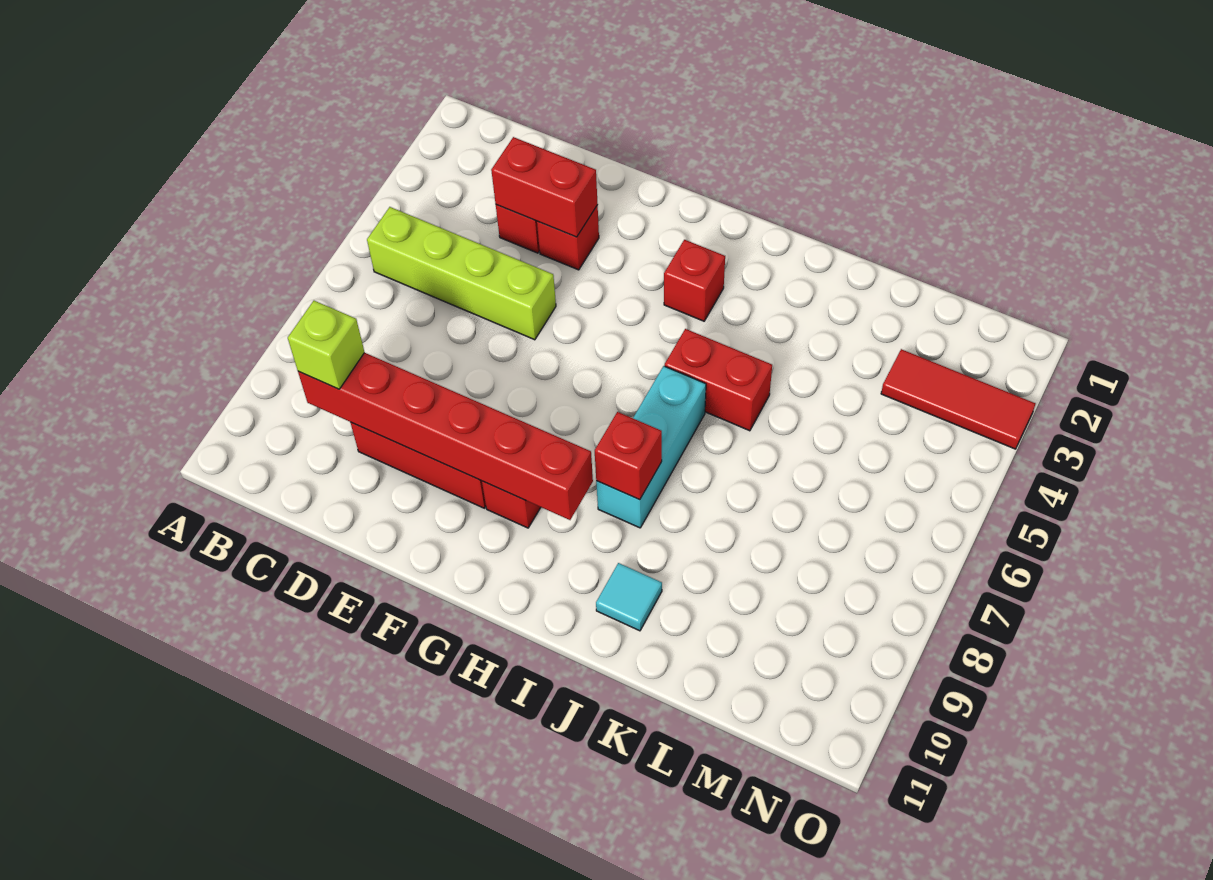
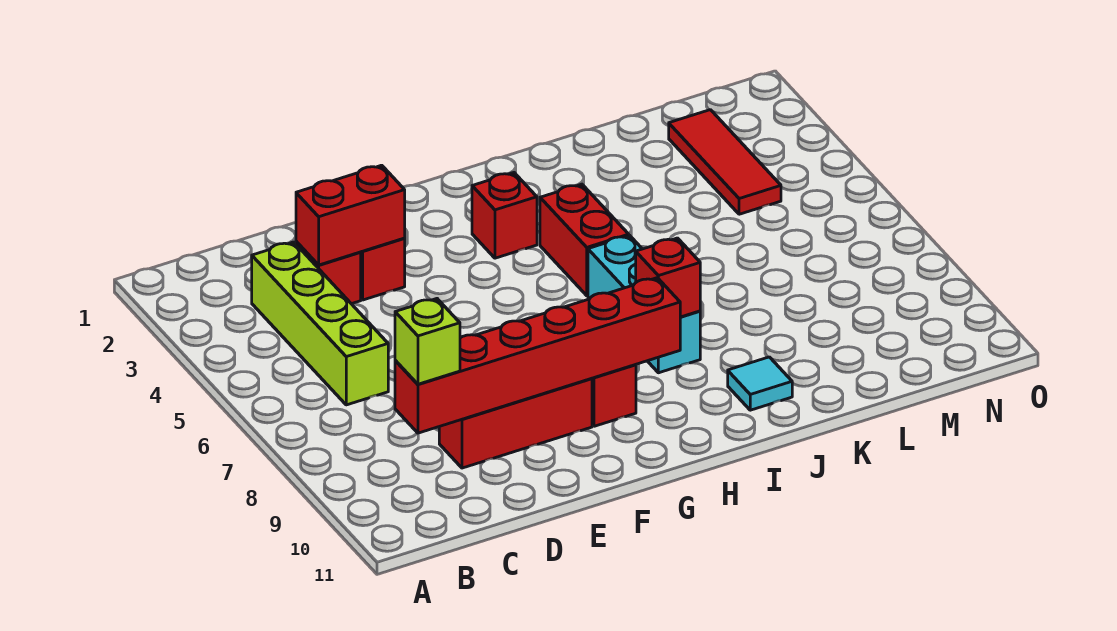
lime 1x4 brick [367,207,556,340] -> lime 1x4 brick turned to [252,242,388,405]
red 1x2 brick [665,329,772,431] -> red 1x2 brick turned to [540,184,629,296]
red 1x3 tile [881,349,1036,449] -> red 1x3 tile turned to [669,110,781,214]

